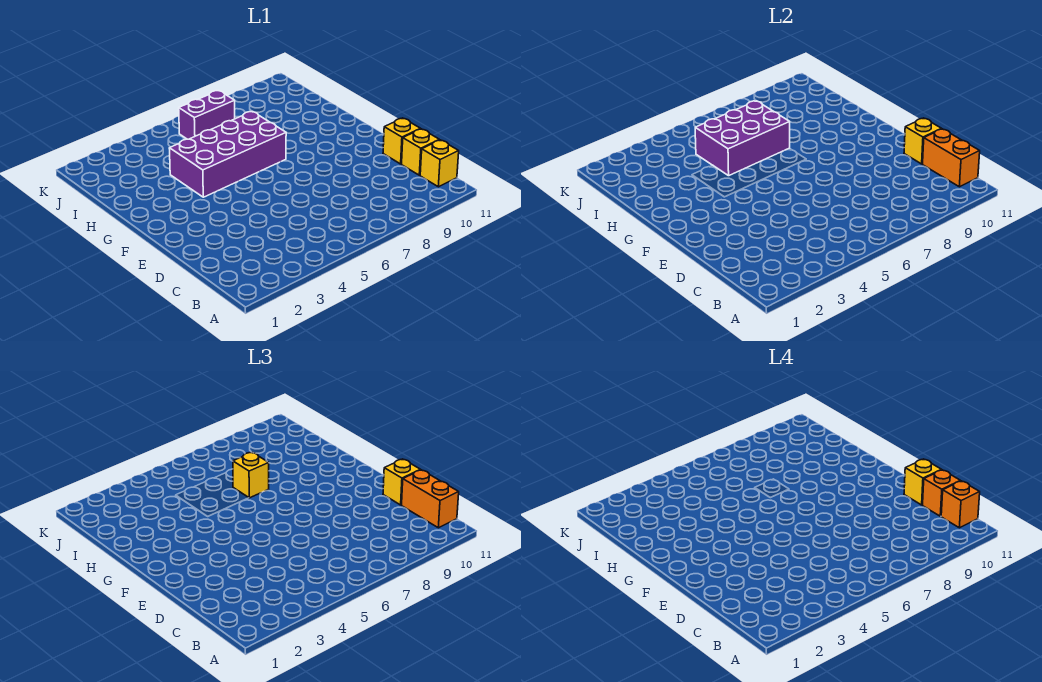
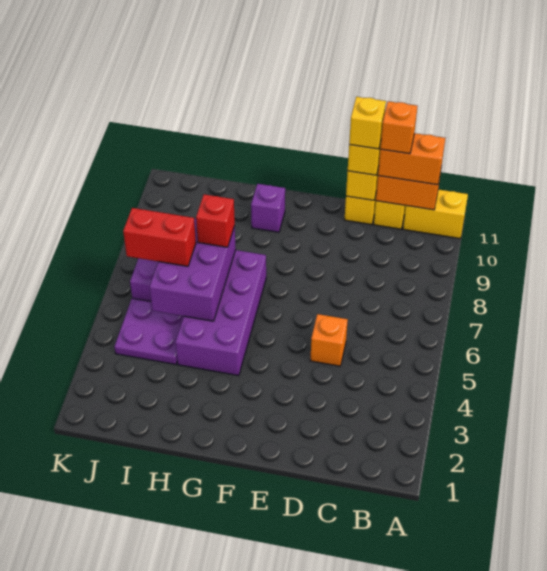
yellow 1x1 brick [420,140,459,187] -> yellow 1x2 brick [403,189,468,238]
orange 1x1 brick [941,481,980,528] -> orange 1x1 brick moved to [310,314,348,366]
none -> purple 1x1 brick [251,184,285,232]
yellow 1x1 brick [233,452,269,498] -> red 1x1 brick [196,194,235,247]
none -> purple 2x2 plate [114,298,184,364]
none -> red 1x2 brick [123,208,196,266]

